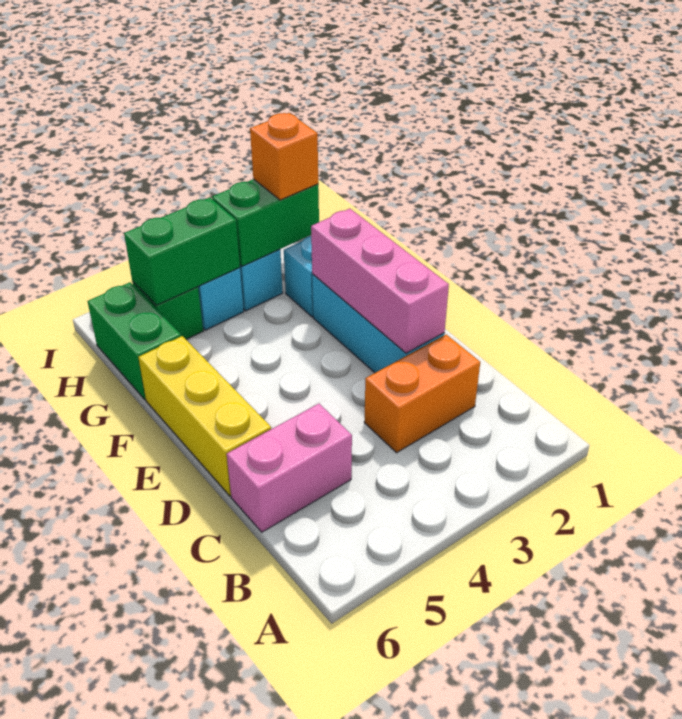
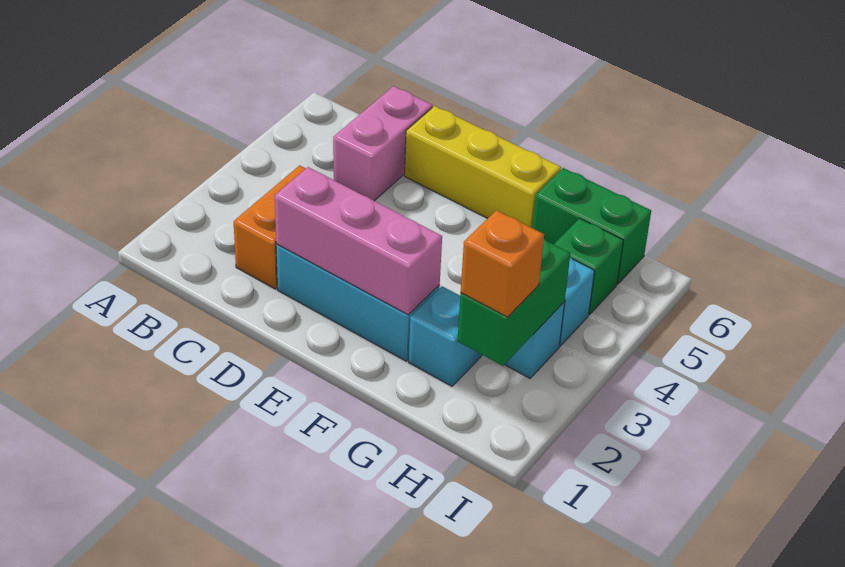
green 1x2 brick [124,197,240,305] -> none

